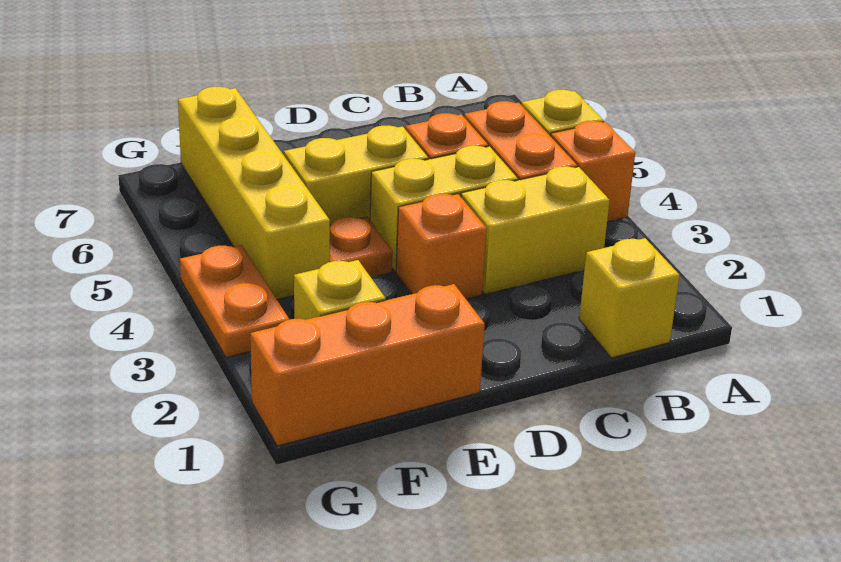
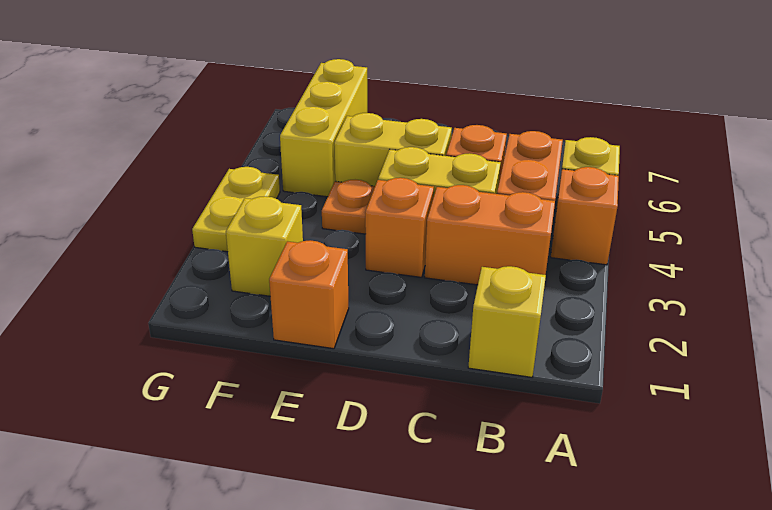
yellow 1x2 brick [461,166,610,294] -> orange 1x2 brick [425,185,555,285]
orange 1x3 brick [250,284,485,446] -> orange 1x1 brick [269,240,349,349]
yellow 1x4 brick [178,87,330,299] -> yellow 1x3 brick [280,59,367,197]
orange 1x2 plate [180,245,290,357] -> yellow 1x2 plate [192,167,280,252]

